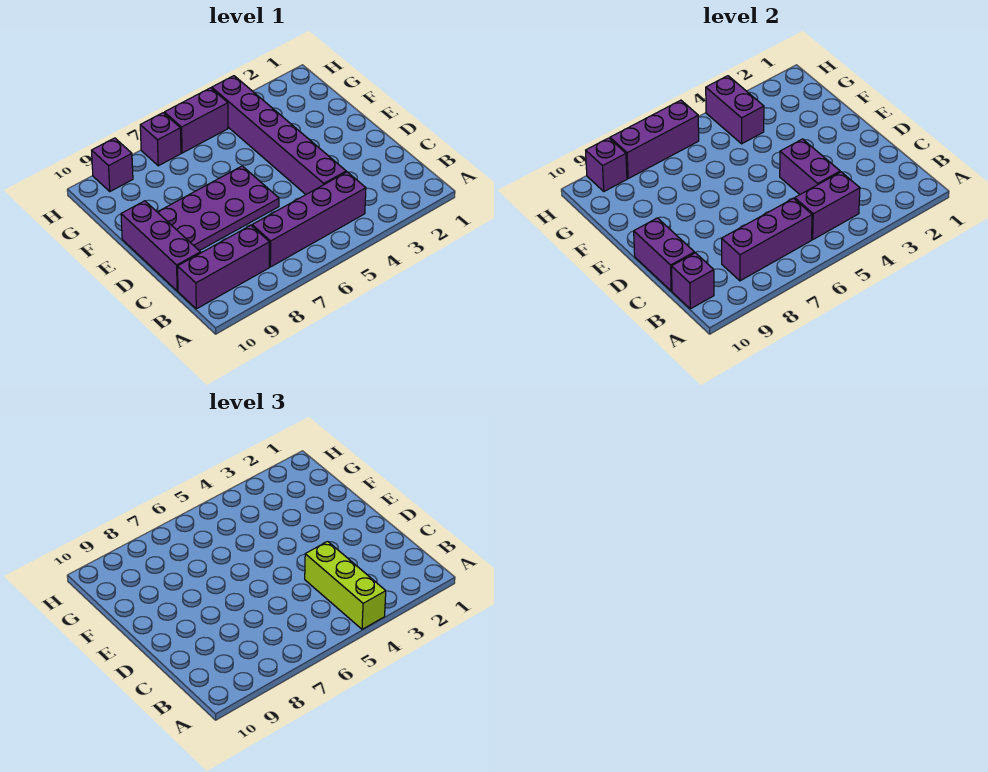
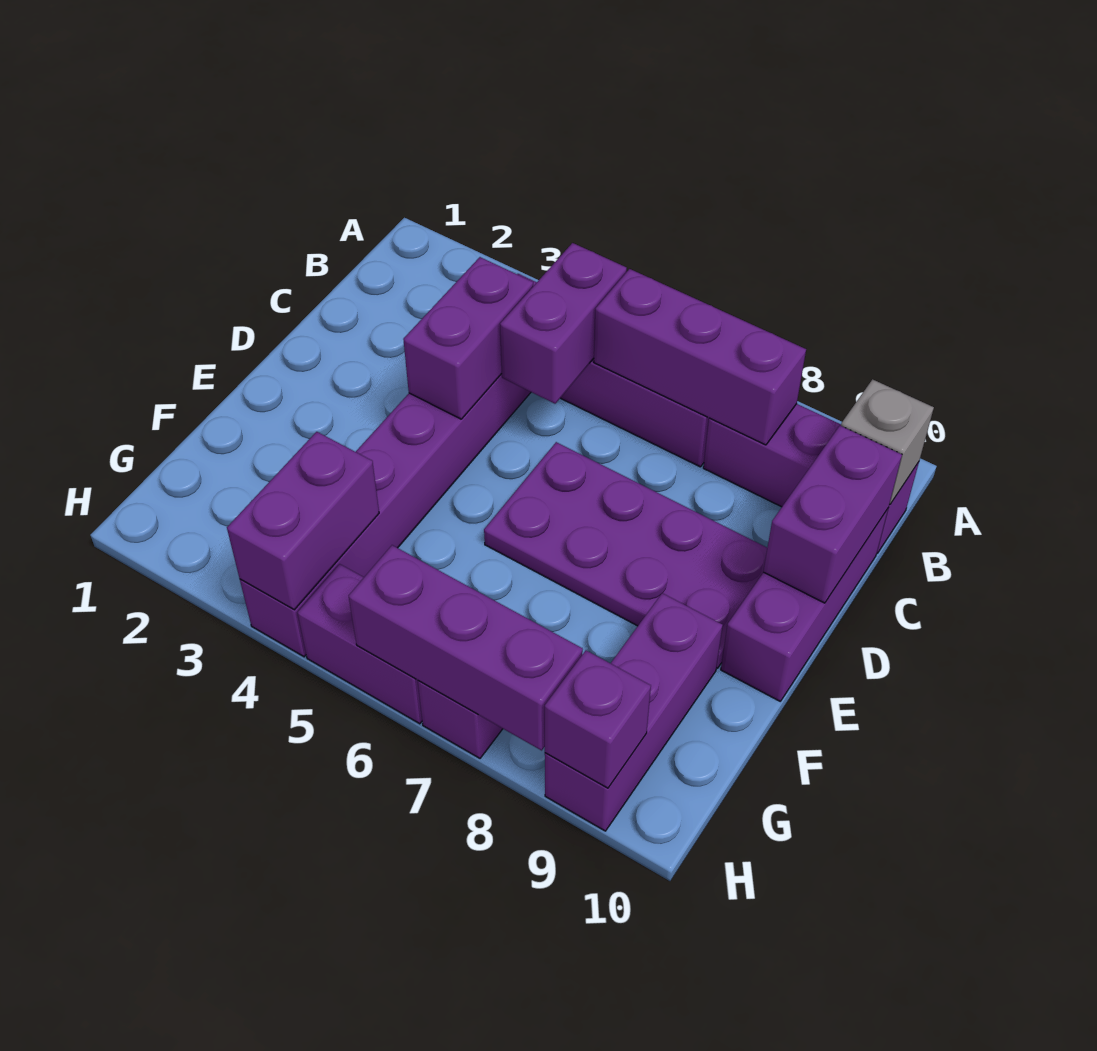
lime 1x3 brick [305,541,386,629] -> none
purple 1x2 brick [795,172,860,239] -> purple 1x2 brick turned to [500,243,627,404]
purple 1x1 brick [671,253,714,309] -> grey 1x1 brick [841,379,934,504]
purple 1x1 brick [92,138,133,191] -> purple 1x3 brick [545,593,723,831]

